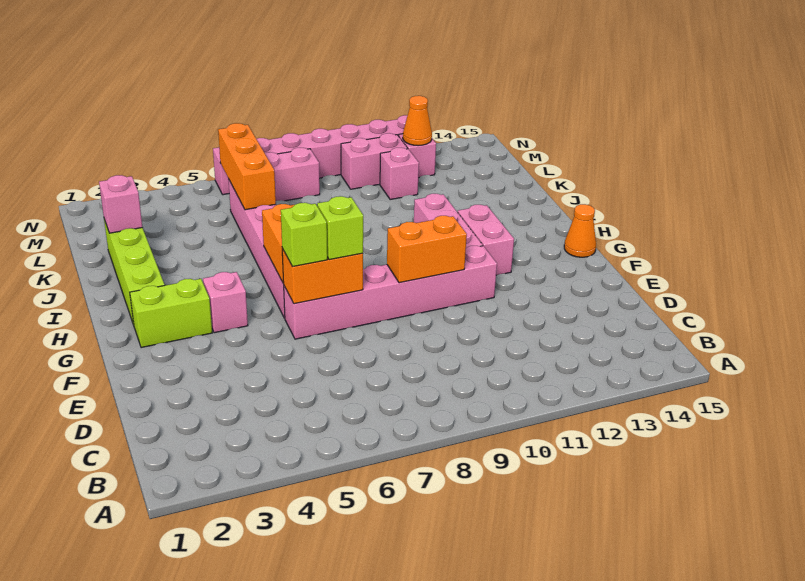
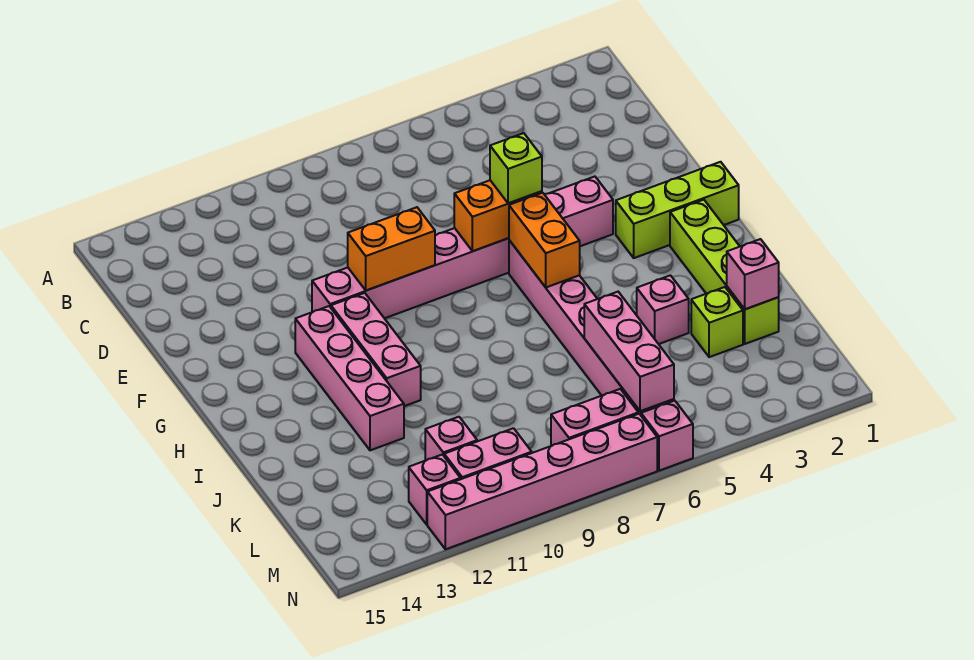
pink 1x6 brick [284,246,497,339] -> pink 1x8 brick [312,177,613,318]
lime 1x1 brick [317,196,363,260] -> lime 1x1 brick moved to [691,287,743,357]
lime 1x2 brick [130,279,212,348] -> lime 1x3 brick [616,162,739,258]
pink 1x1 brick [203,272,248,333] -> pink 1x1 brick moved to [637,275,689,344]
pink 1x2 brick [458,205,514,275] -> pink 1x4 brick [295,306,404,450]
orange 1x1 cone [564,204,596,257] -> none
orange 1x3 brick [218,123,276,210] -> pink 1x3 brick [584,292,674,411]
orange 1x1 cone [403,96,432,146] -> none

